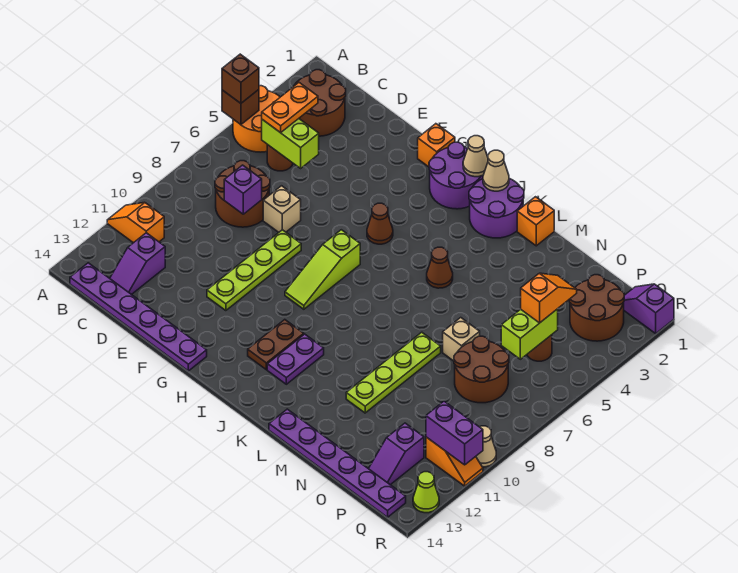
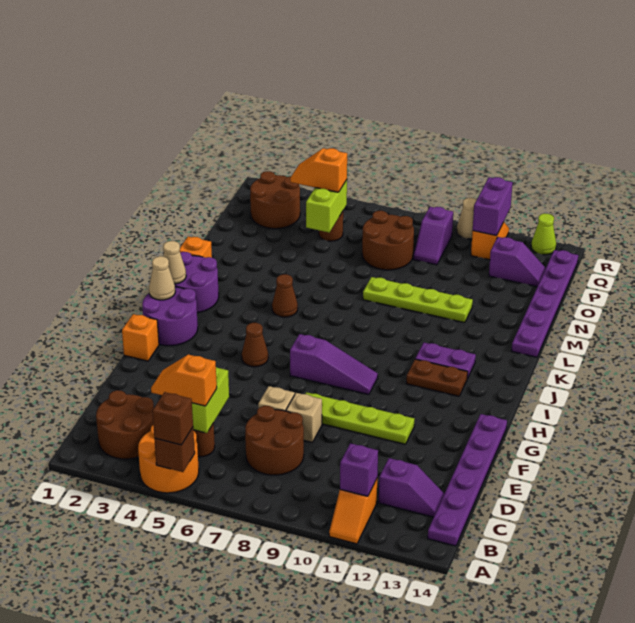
orange 1x2 plate [262,83,318,133] -> orange 1x2 slope [151,354,217,406]
purple 1x1 brick [224,165,262,214] -> purple 1x1 brick moved to [340,443,378,496]
lime 1x3 slope [285,230,360,309] -> purple 1x3 slope [290,334,378,395]
tan 1x1 brick [443,318,480,361] -> tan 1x1 brick moved to [286,393,322,442]
lime 1x2 brick [501,309,558,359] -> lime 1x2 brick turned to [306,180,347,233]
purple 1x2 slope [623,284,674,333] -> purple 1x2 slope moved to [413,207,453,265]

